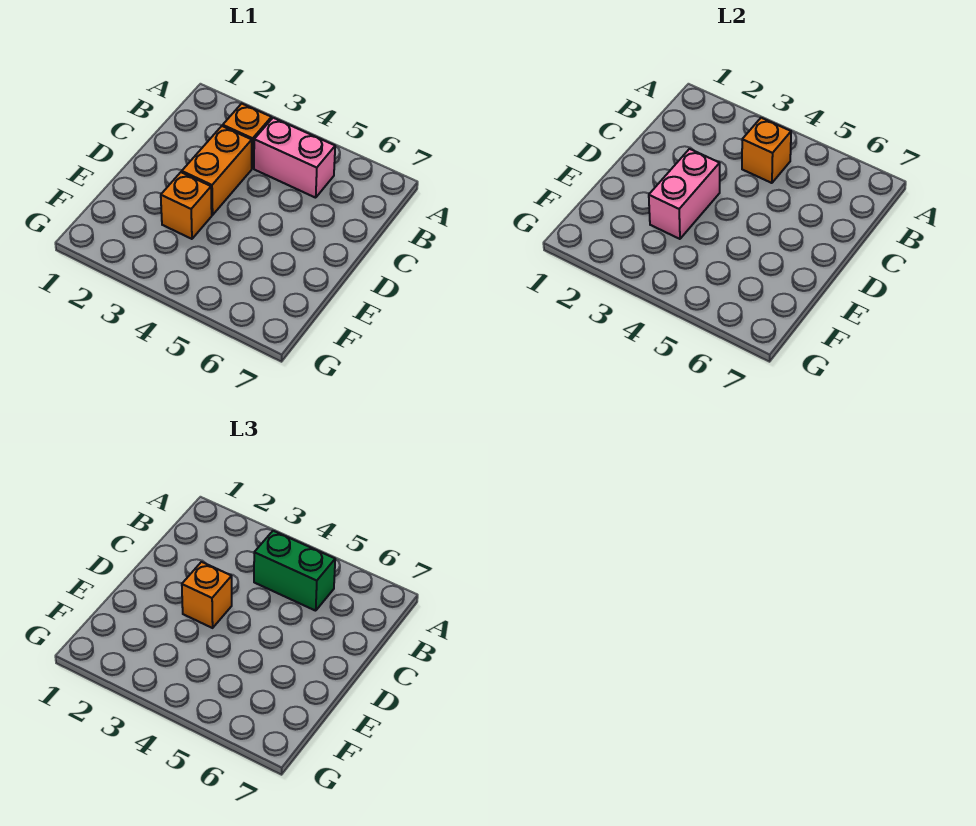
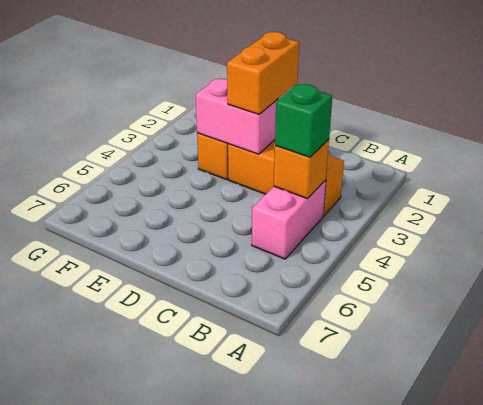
green 1x2 brick [254,531,335,611] -> green 1x1 brick [275,84,332,157]
orange 1x1 brick [182,562,232,628] -> orange 1x2 brick [227,32,299,114]

